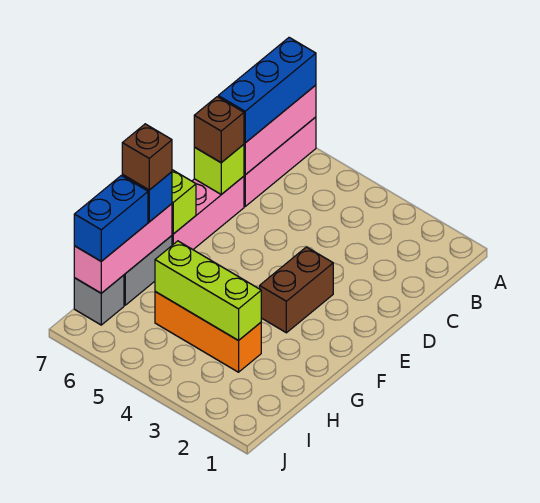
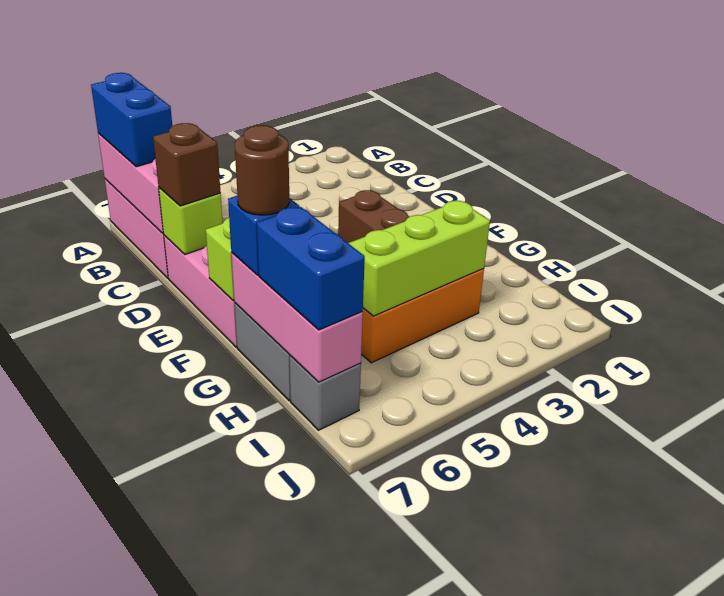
blue 1x3 brick [218,38,316,143] -> blue 1x2 brick [91,73,172,167]
brown 1x1 brick [122,124,172,190] -> brown 1x1 round brick [235,125,289,215]

